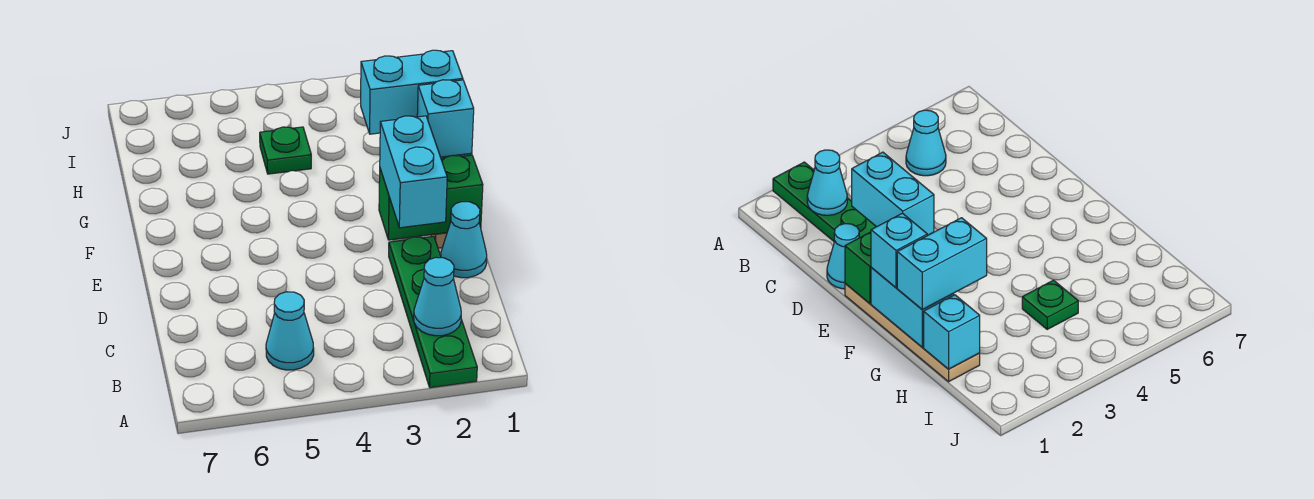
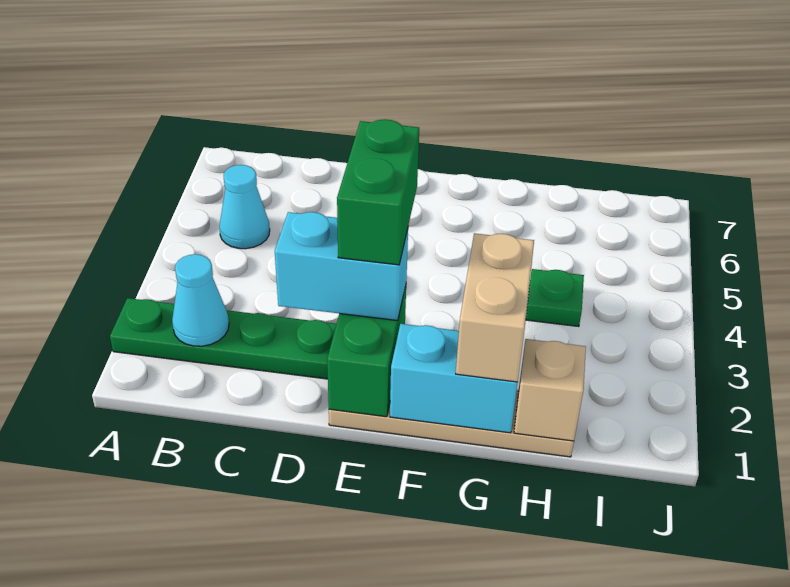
cyan 1x1 cone [441,202,487,278] -> none
none -> green 1x2 brick [337,119,419,265]
cyan 1x1 brick [417,80,474,157] -> none
cyan 1x2 brick [361,50,463,134] -> tan 1x2 brick [456,233,534,382]
cyan 1x1 brick [924,295,980,369] -> tan 1x1 brick [514,339,586,441]

